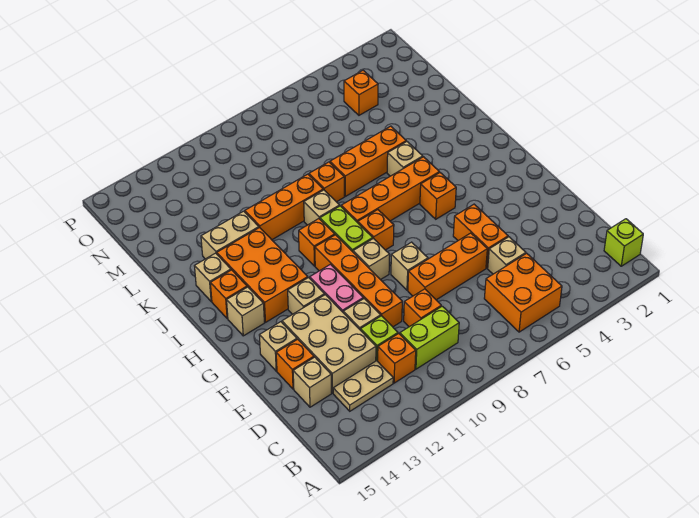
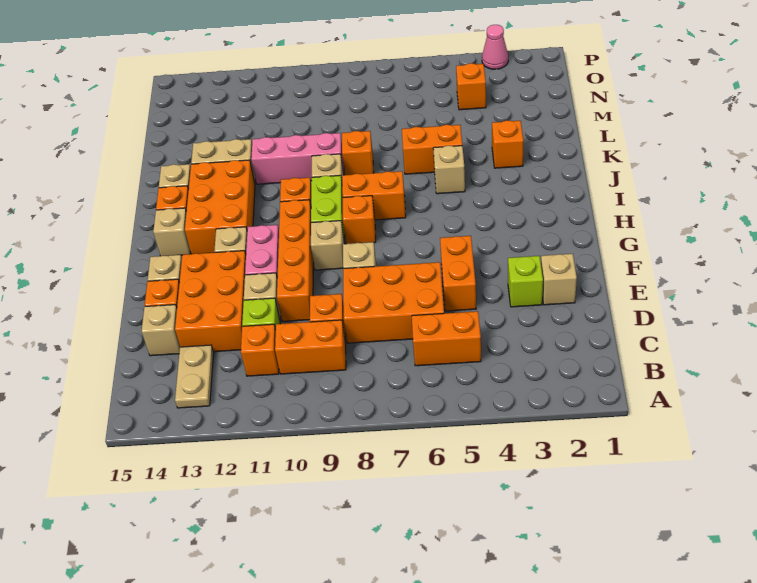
lime 1x1 brick [604,219,643,266] -> lime 1x1 brick moved to [508,256,543,307]
orange 2x2 brick [484,253,562,332] -> orange 1x2 brick [412,311,481,366]
lime 1x2 brick [400,306,459,369] -> orange 1x2 brick [275,320,346,374]
tan 1x2 plate [333,361,393,411] -> tan 1x2 plate turned to [175,345,214,408]
tan 1x1 brick [488,237,526,274] -> tan 1x1 brick moved to [541,254,577,305]
tan 2x3 brick [282,295,376,393] -> orange 2x3 brick [175,251,246,352]
orange 1x3 brick [408,233,487,300] -> orange 2x3 brick [343,262,444,343]
orange 1x1 brick [420,173,456,219] -> orange 1x1 brick moved to [492,120,524,168]
orange 1x4 brick [341,157,439,223] -> orange 1x2 brick [342,171,406,220]
orange 1x3 brick [330,126,406,196] -> orange 1x2 brick [402,125,462,174]
orange 1x3 brick [245,174,323,240] -> pink 1x3 brick [251,133,344,184]
none -> pink 1x1 cone [482,25,508,69]

